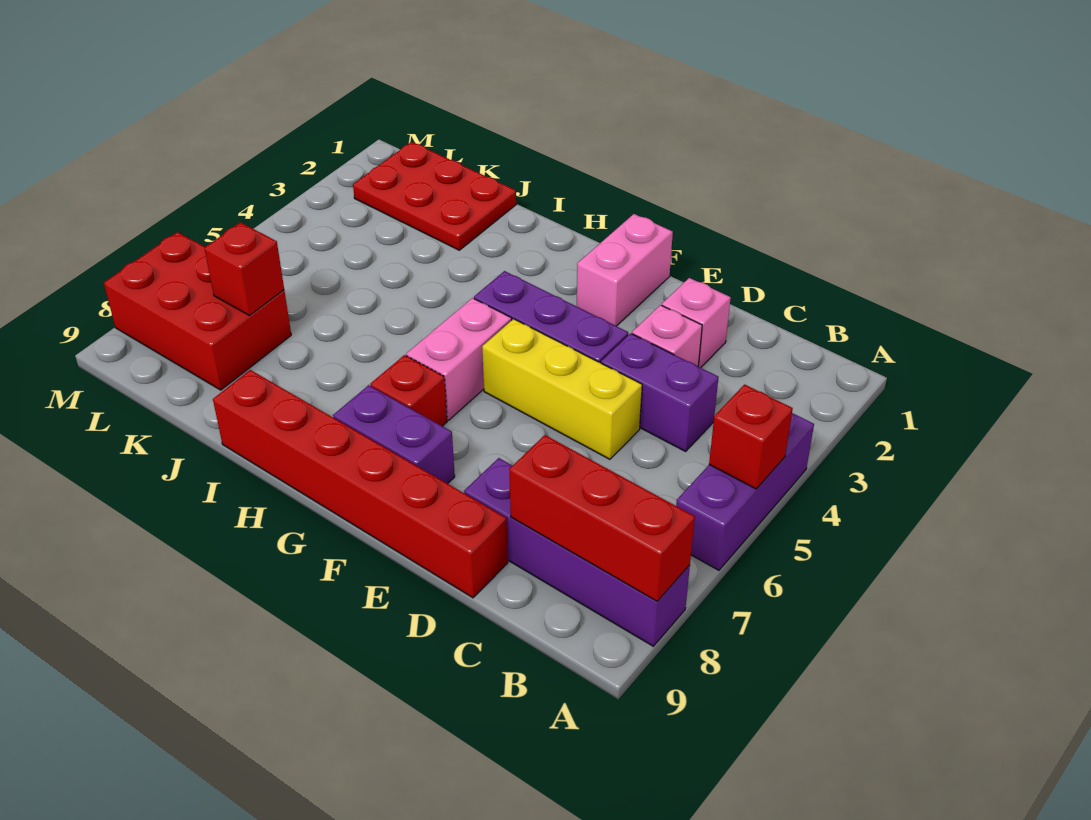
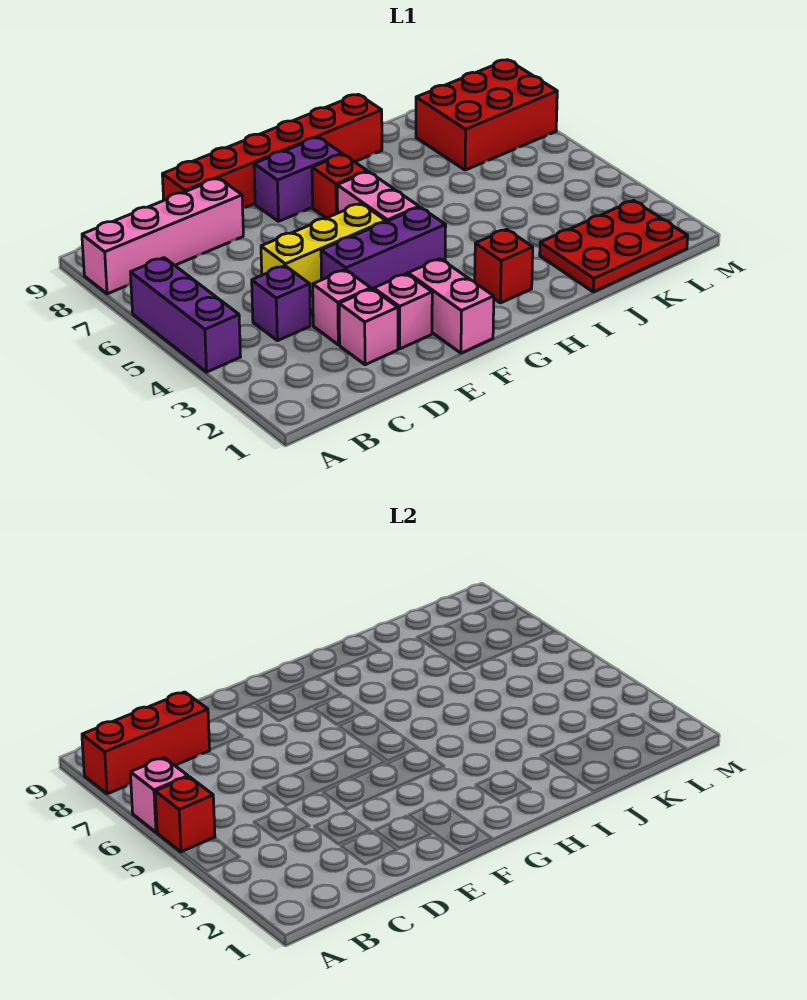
none -> pink 1x1 brick [130,758,188,832]
purple 1x4 brick [464,458,690,646] -> pink 1x4 brick [82,178,243,294]
purple 1x2 brick [601,333,718,451] -> purple 1x1 brick [252,266,310,341]
none -> pink 1x1 brick [374,274,432,349]
red 1x1 brick [204,222,284,315] -> red 1x1 brick moved to [475,229,533,303]

